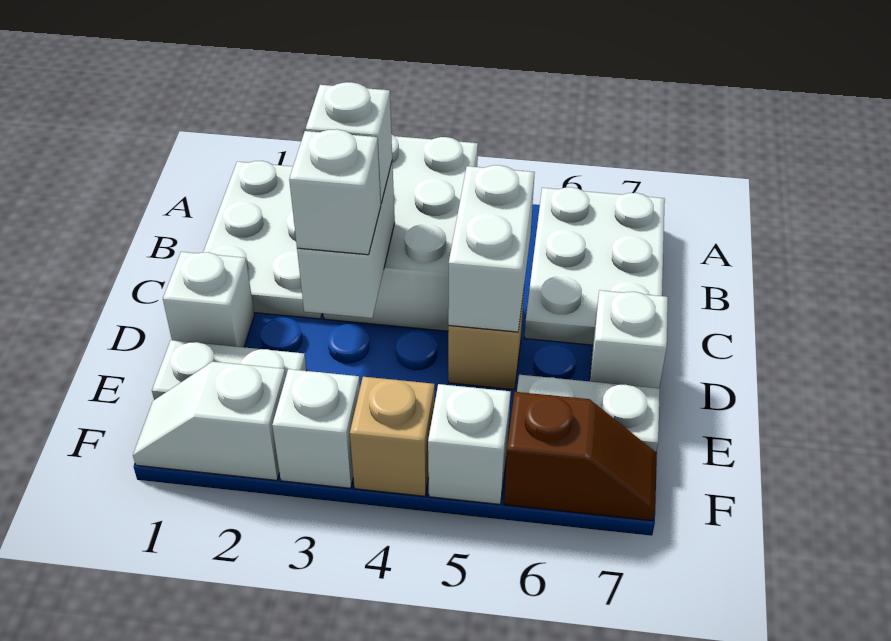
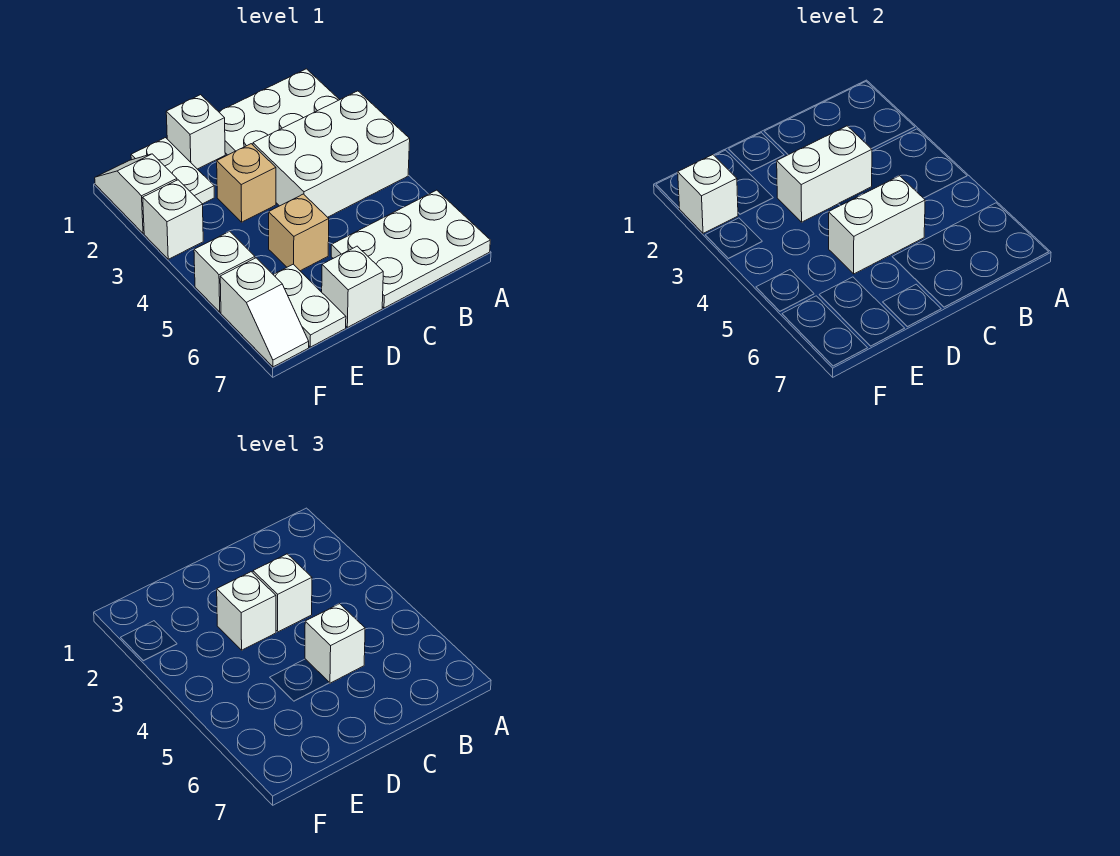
none -> white 1x1 brick [305,604,365,683]
none -> white 1x1 brick [678,155,738,233]
tan 1x1 brick [350,377,435,496] -> tan 1x1 brick moved to [217,144,276,222]
brown 1x2 slope [504,392,657,521] -> white 1x2 slope [220,258,309,367]

